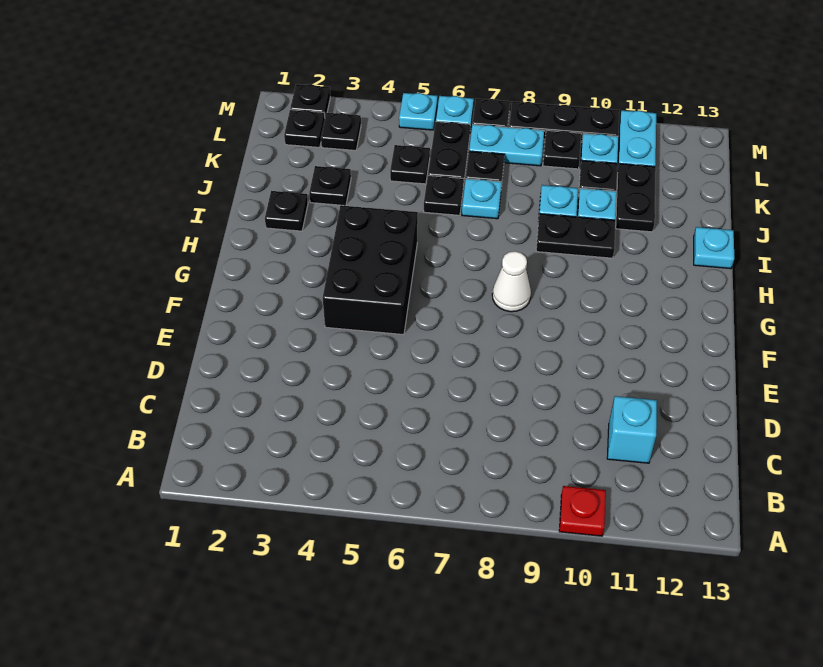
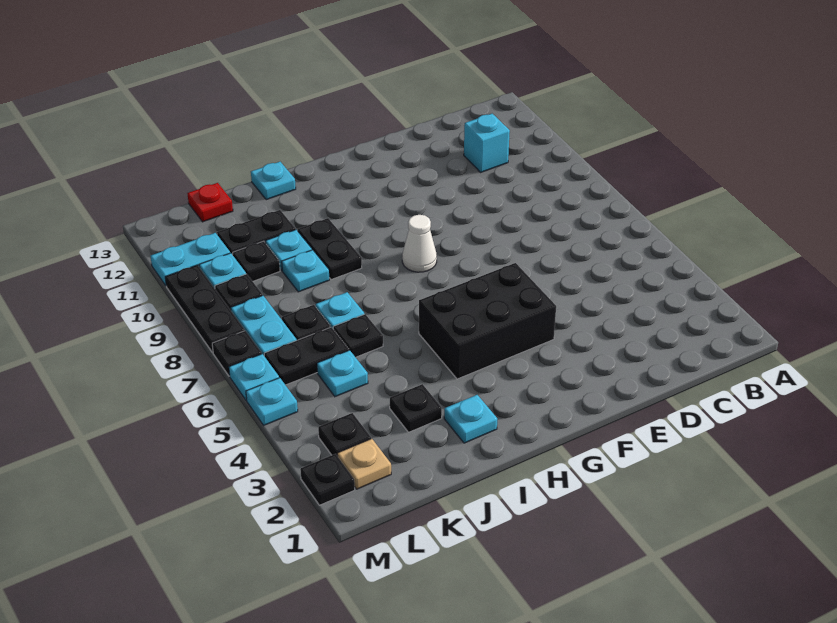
red 1x1 plate [559,486,606,536] -> red 1x1 plate moved to [187,183,233,222]
black 1x1 plate [265,191,308,231] -> cyan 1x1 plate [444,395,497,443]
black 1x1 plate [390,145,430,184] -> cyan 1x1 plate [317,350,368,397]
black 1x1 plate [284,110,325,148] -> tan 1x1 plate [337,439,391,489]

